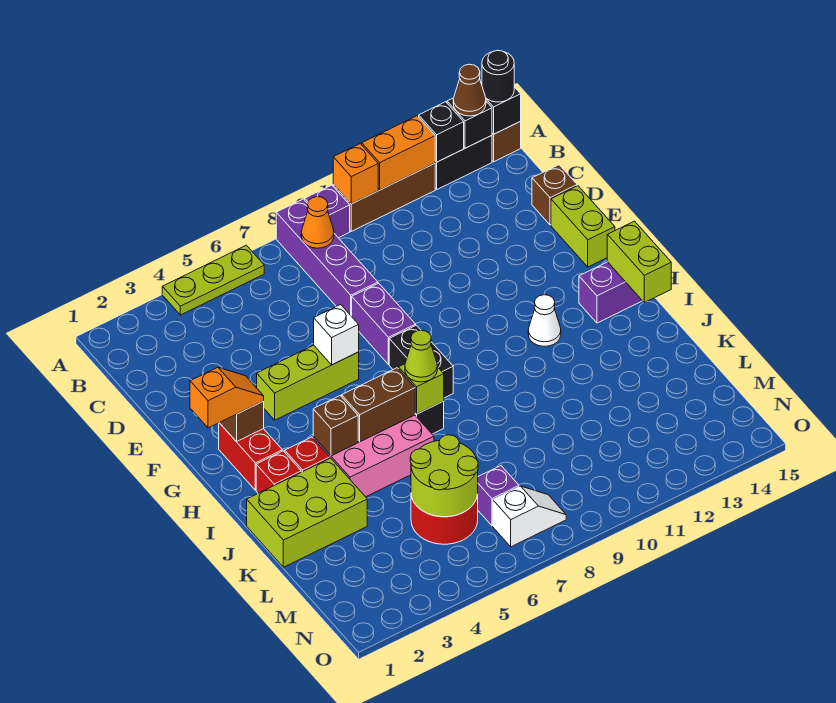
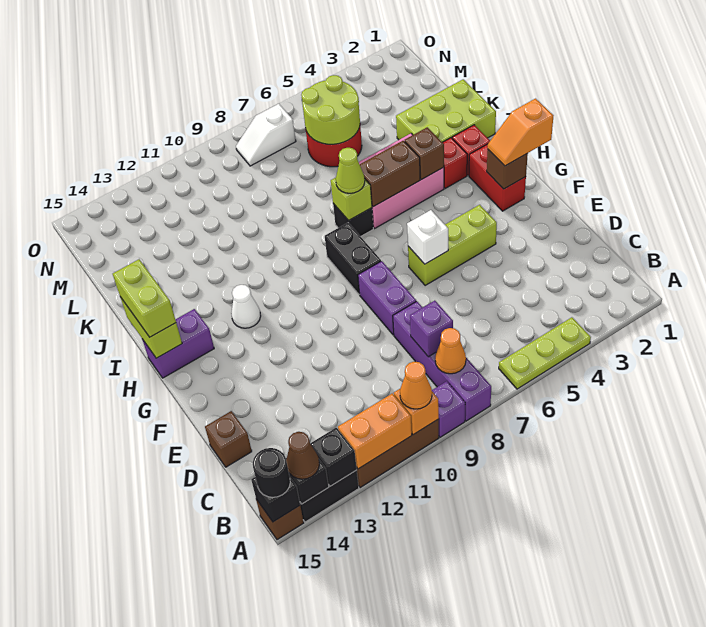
none -> orange 1x1 cone [400,362,432,409]
lime 1x2 brick [551,186,615,267] -> lime 1x2 brick moved to [113,259,176,337]
purple 1x1 brick [477,466,519,526] -> purple 1x1 brick moved to [410,301,453,357]

